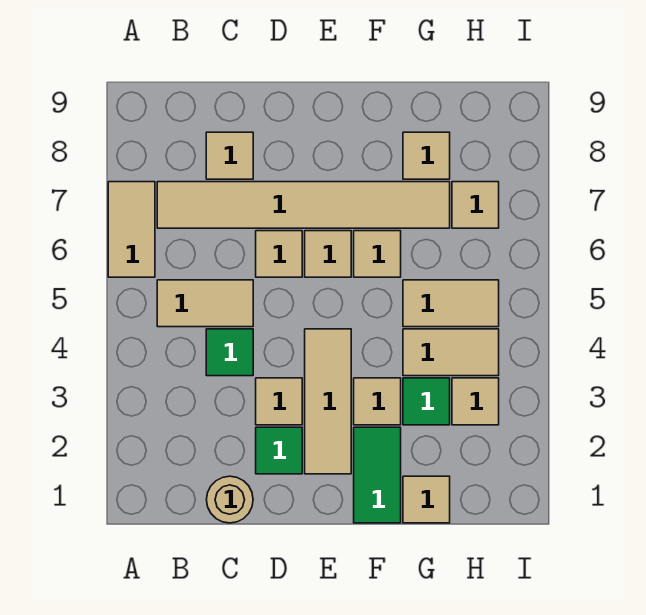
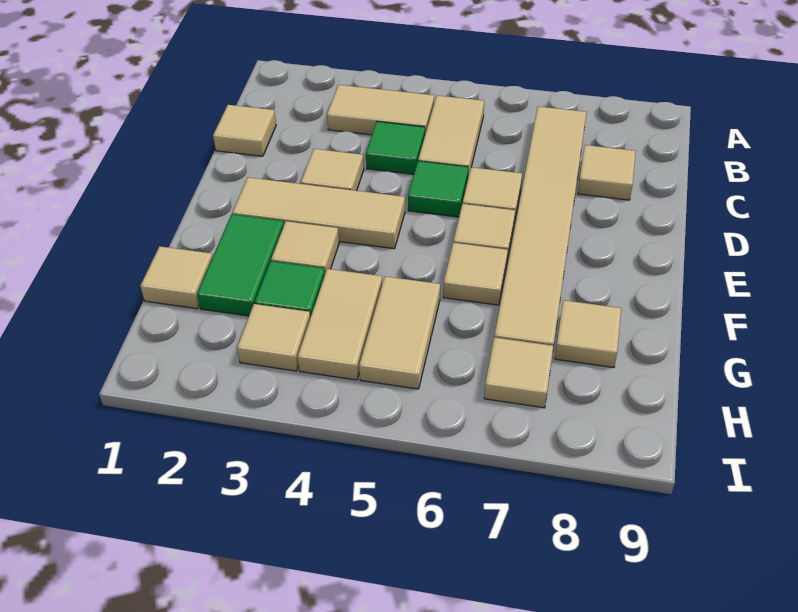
tan 1x2 tile [108,182,155,277] -> tan 1x2 tile moved to [327,85,434,135]
tan 1x1 round brick [206,476,253,523] -> tan 1x1 tile [213,105,276,156]
green 1x1 tile [256,427,302,474] -> green 1x1 tile moved to [408,161,468,217]
green 1x2 tile [354,427,401,523] -> green 1x2 tile turned to [197,214,284,316]

